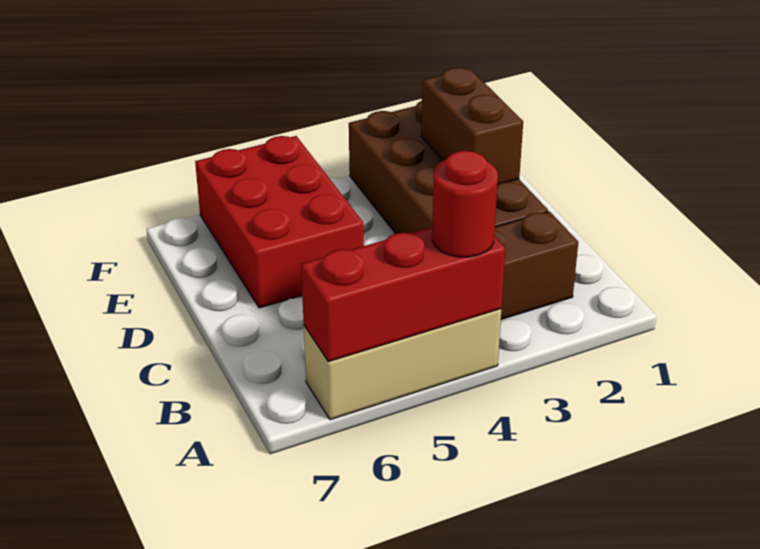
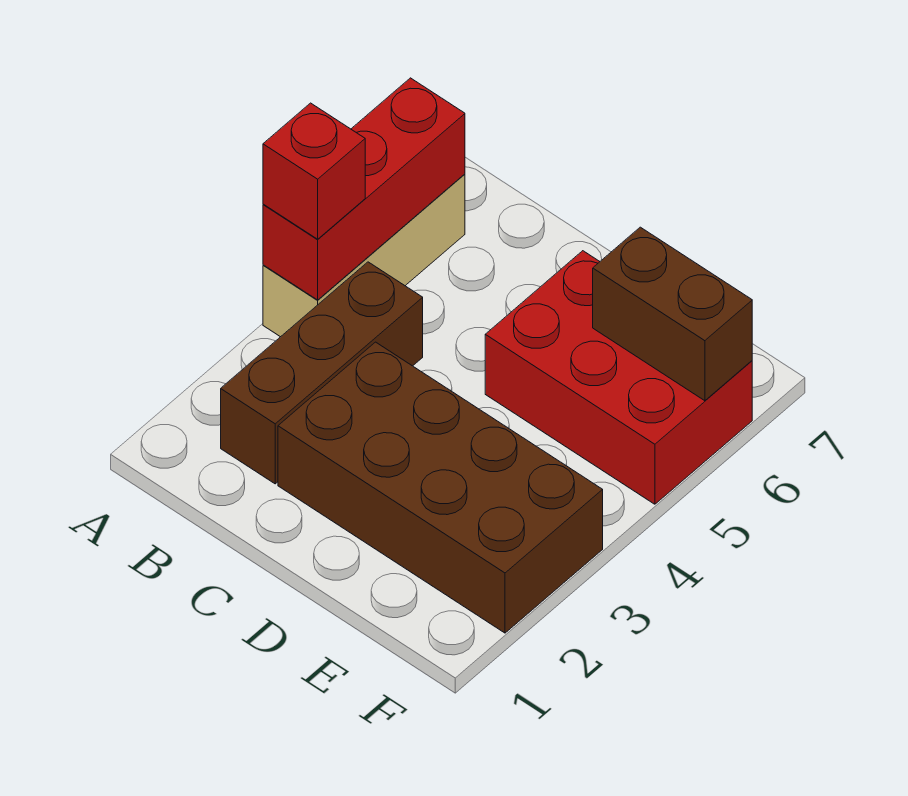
red 1x1 round brick [432,151,498,257] -> red 1x1 brick [263,103,365,239]
brown 1x2 brick [421,68,523,185] -> brown 1x2 brick moved to [593,227,752,401]

